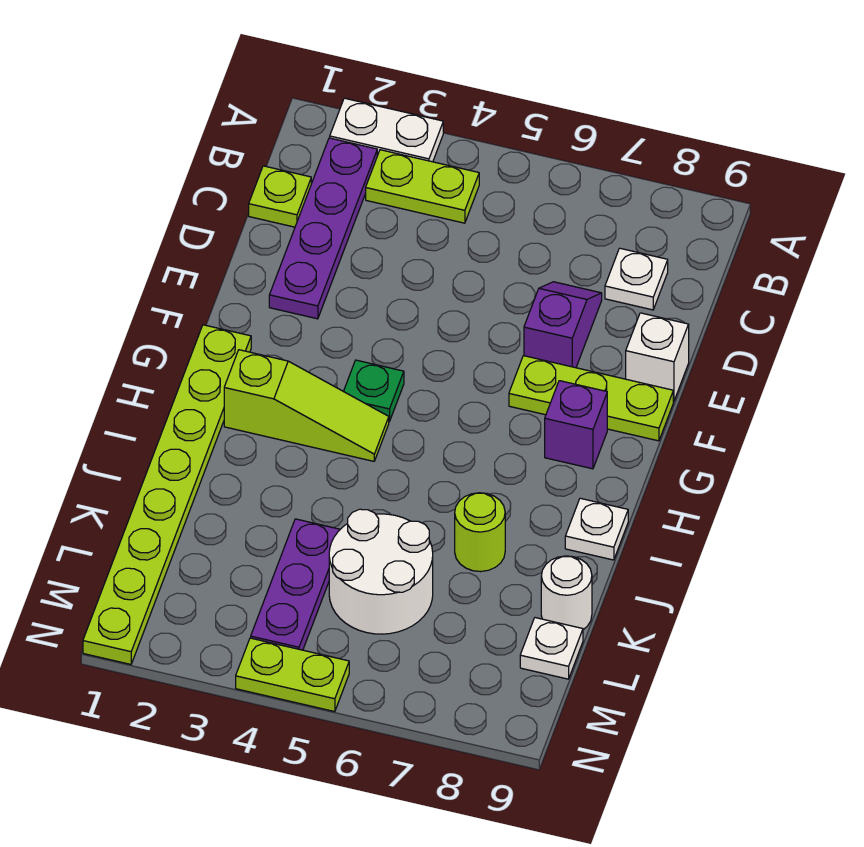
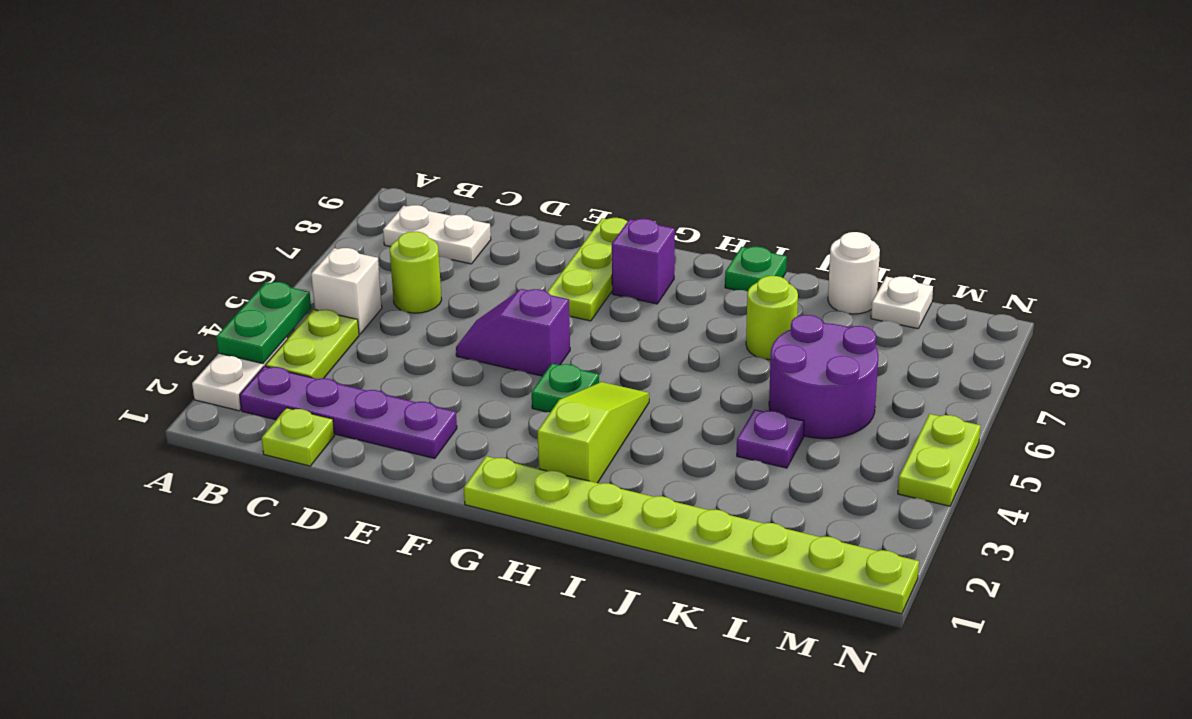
none -> green 1x2 plate [216,282,311,364]
none -> lime 1x1 round brick [390,232,442,313]
white 1x1 plate [605,248,668,310] -> white 1x2 plate [383,205,491,264]
purple 1x2 slope [524,282,602,368] -> purple 1x2 slope moved to [456,289,570,376]
white 1x1 brick [626,313,689,401] -> white 1x1 brick moved to [311,248,382,334]
white 1x1 plate [565,498,628,560] -> green 1x1 plate [725,247,787,291]
purple 1x3 plate [251,519,340,650] -> purple 1x1 plate [737,409,804,468]
white 2x2 round brick [329,509,433,634] -> purple 2x2 round brick [769,315,879,439]

